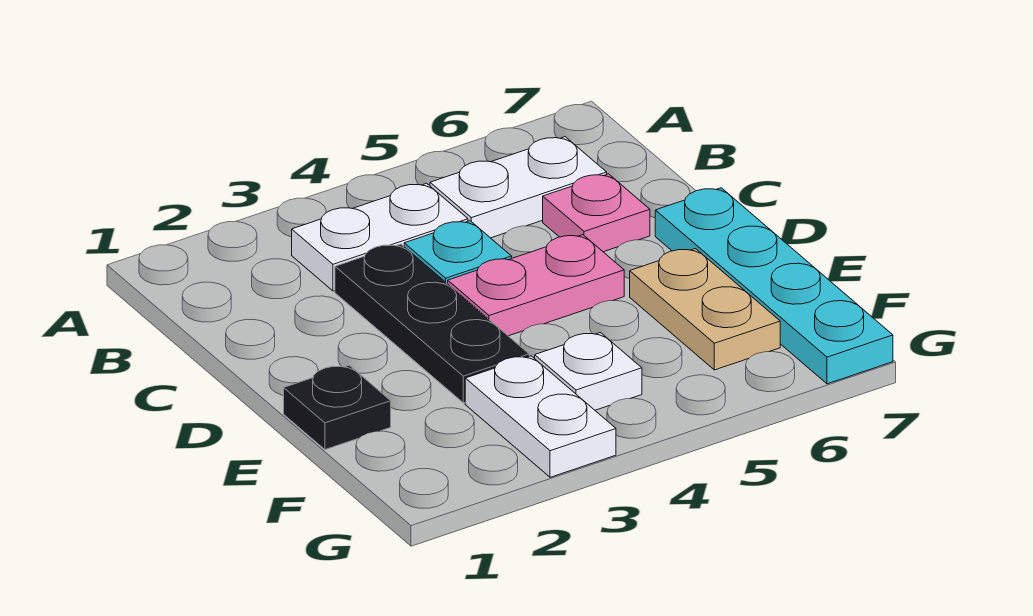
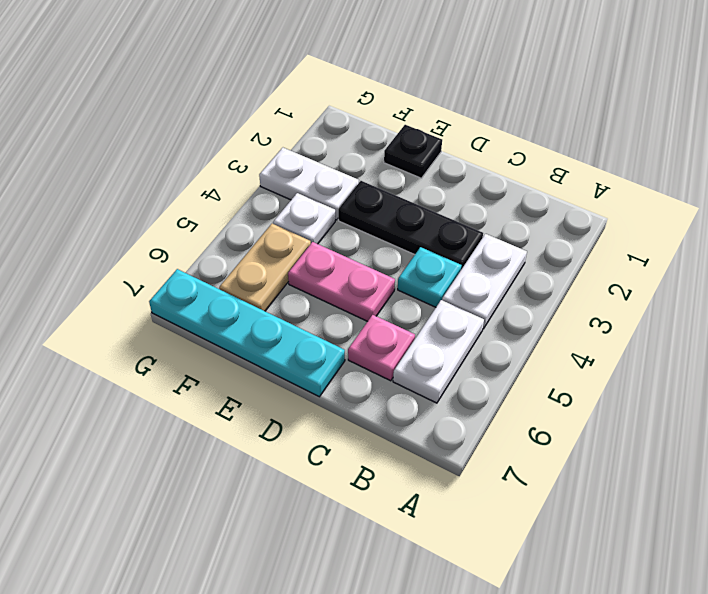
pink 1x2 plate [448,235,624,336] -> pink 1x2 plate turned to [288,242,395,321]
tan 1x2 plate [630,249,780,370] -> tan 1x2 plate turned to [219,224,311,311]

